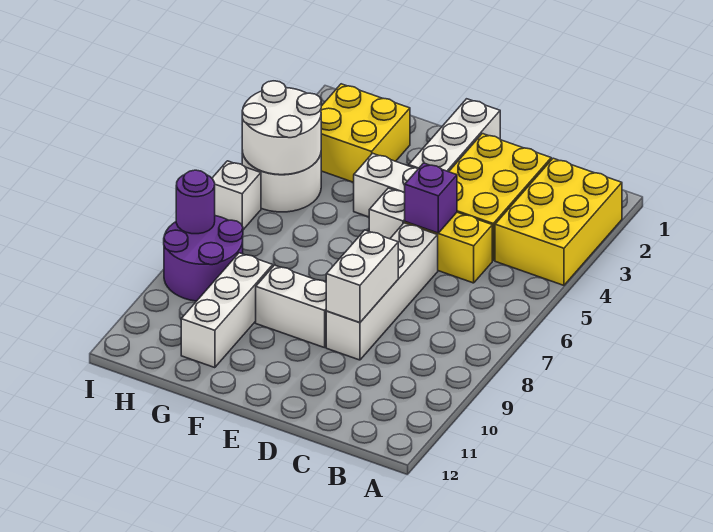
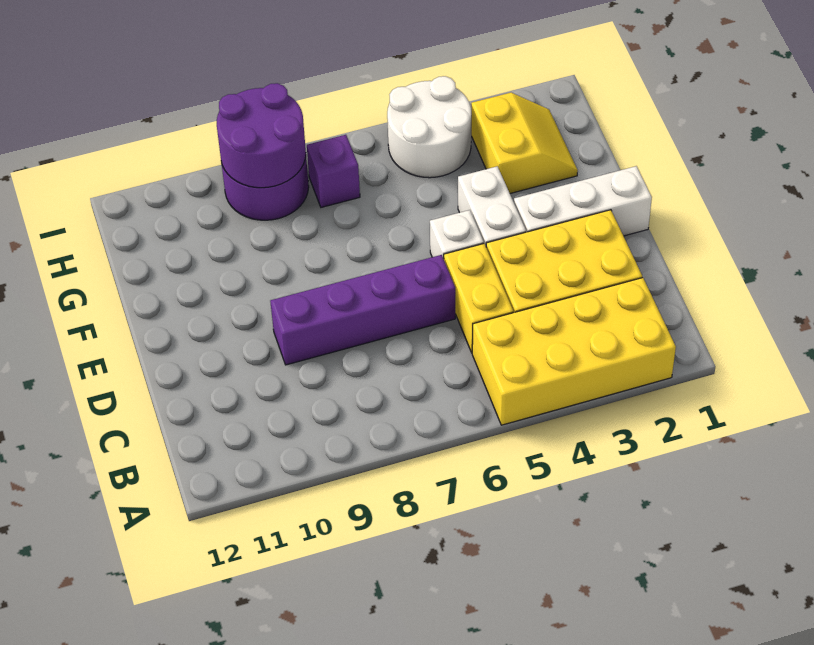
yellow 2x3 brick [495,158,622,285] -> yellow 2x4 brick [472,278,676,425]
purple 1x1 brick [405,163,457,233] -> purple 1x1 brick moved to [307,135,360,207]
white 1x4 brick [326,223,438,360] -> purple 1x4 brick [270,255,455,365]
white 1x2 brick [326,230,398,322] -> none
white 1x2 brick [256,265,326,348] -> none
yellow 2x2 brick [321,84,410,182] -> yellow 2x2 slope [471,93,578,193]
white 1x3 brick [181,253,273,368] -> none
white 2x2 round brick [242,81,321,175] -> none
white 1x1 brick [212,161,261,230] -> none
purple 1x1 round brick [176,170,215,234] -> purple 2x2 round brick [217,83,306,188]

